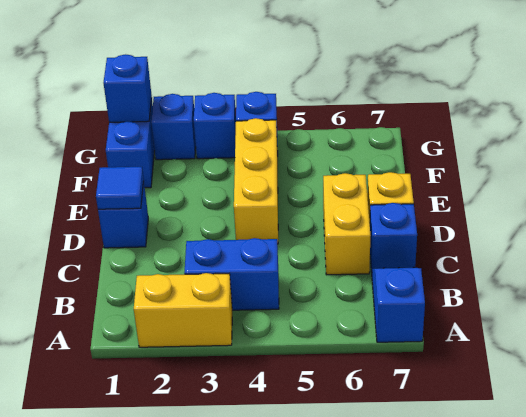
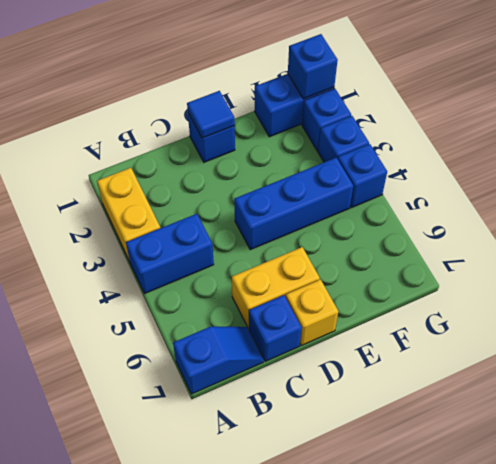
blue 1x2 brick [184,238,279,310] -> blue 1x2 brick turned to [126,214,214,293]
yellow 1x3 brick [234,118,278,244] -> blue 1x3 brick [234,158,353,250]

